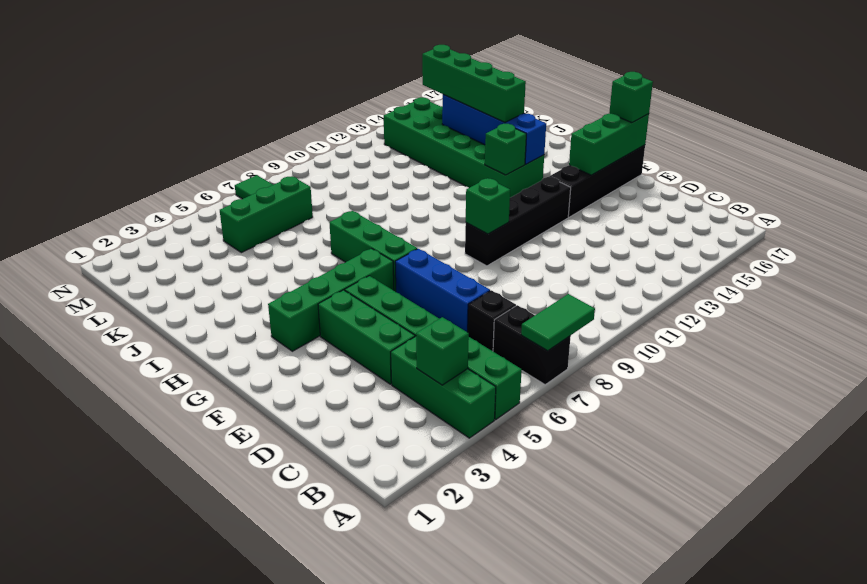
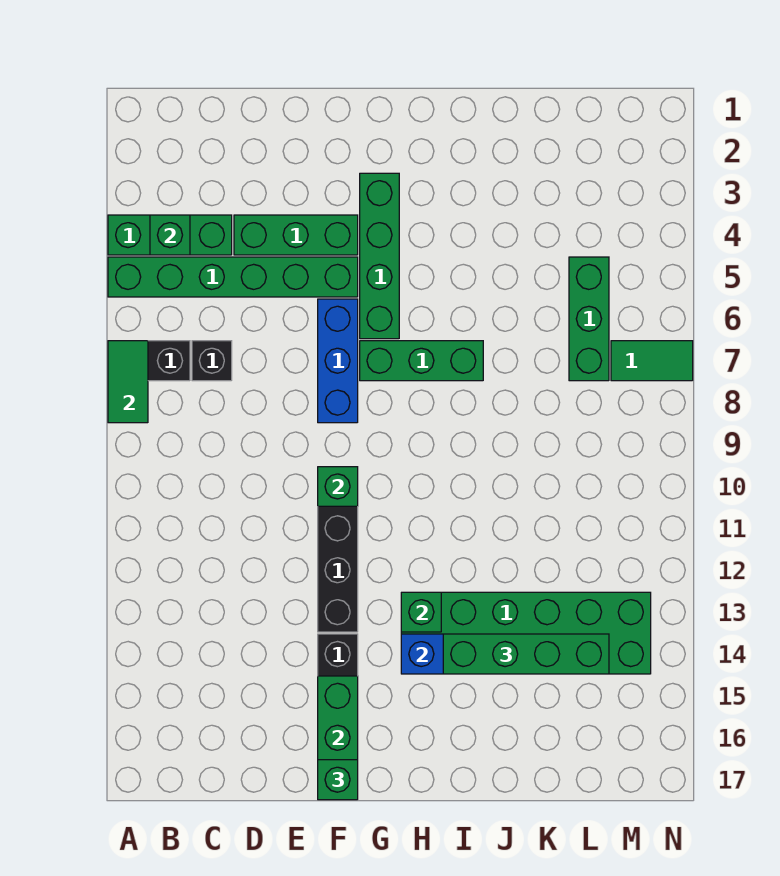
blue 1x3 brick [395,249,490,332] -> blue 1x3 brick turned to [318,299,358,423]

